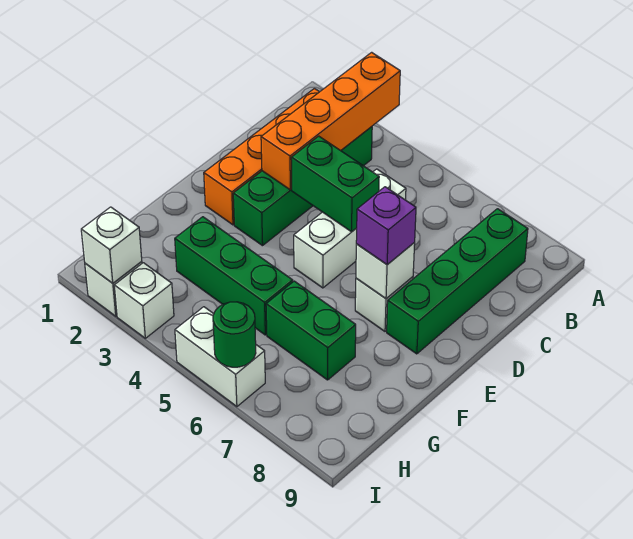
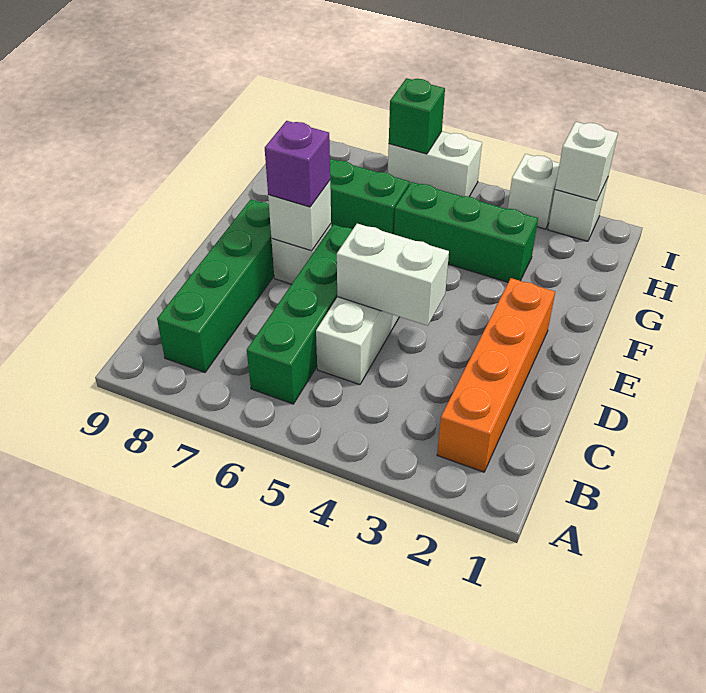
orange 1x4 brick [261,52,400,190] -> none
green 1x4 brick [233,127,372,246] -> green 1x4 brick moved to [247,224,353,404]
green 1x2 brick [291,136,379,232] -> white 1x2 brick [337,224,449,326]
green 1x1 round brick [213,302,256,367] -> green 1x1 brick [389,78,445,154]

